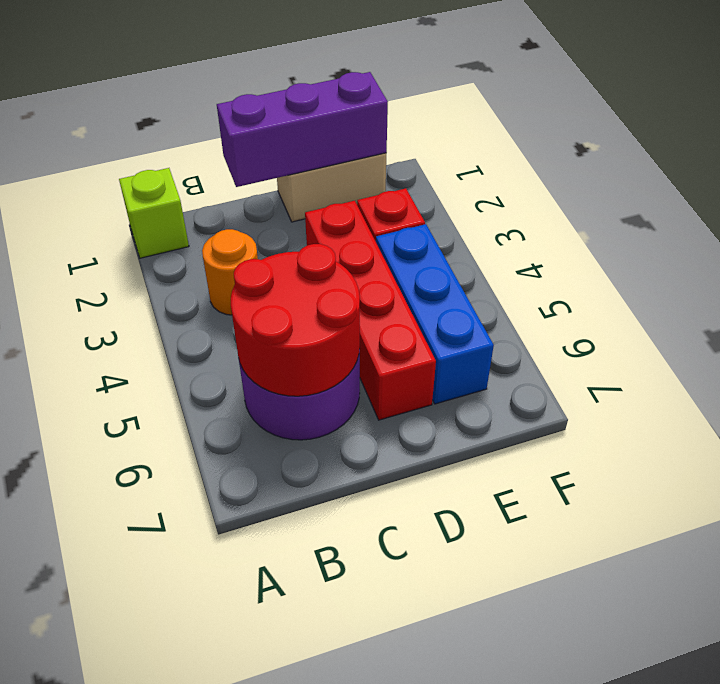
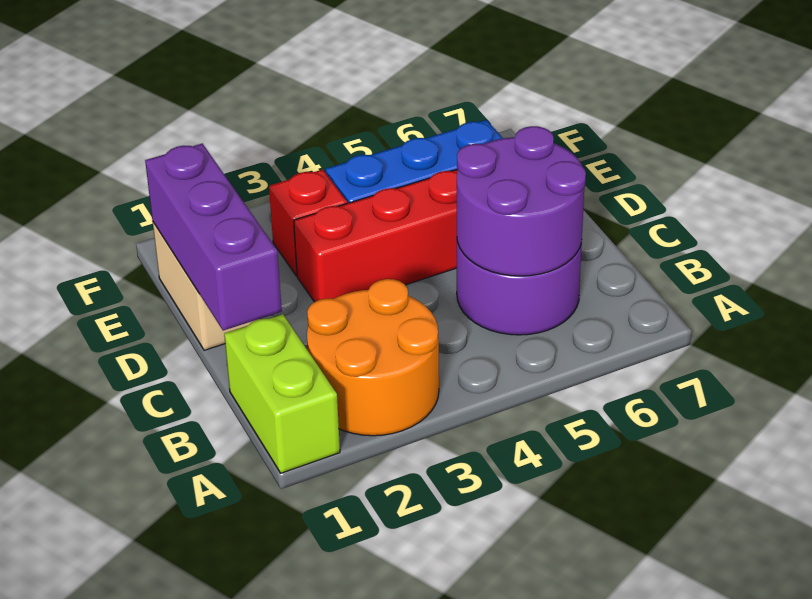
lime 1x1 brick [119,168,189,258] -> lime 1x2 brick [224,314,340,473]
orange 1x1 round brick [202,229,258,315] -> orange 2x2 round brick [307,279,439,436]
red 2x2 round brick [231,244,360,396] -> purple 2x2 round brick [457,126,586,276]

